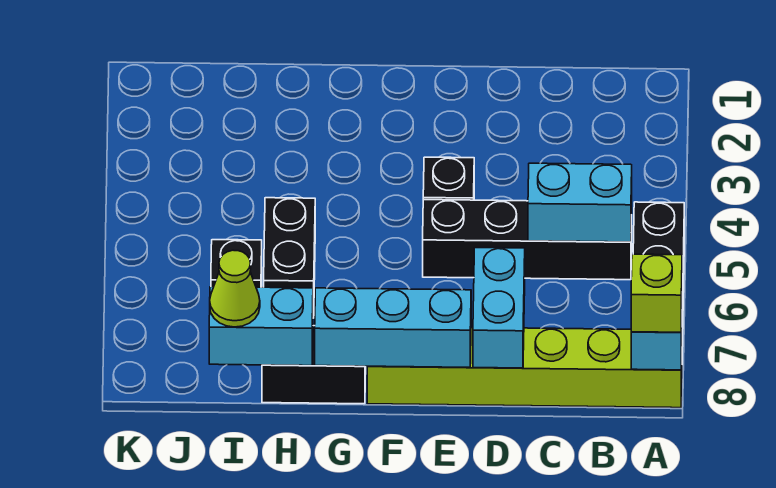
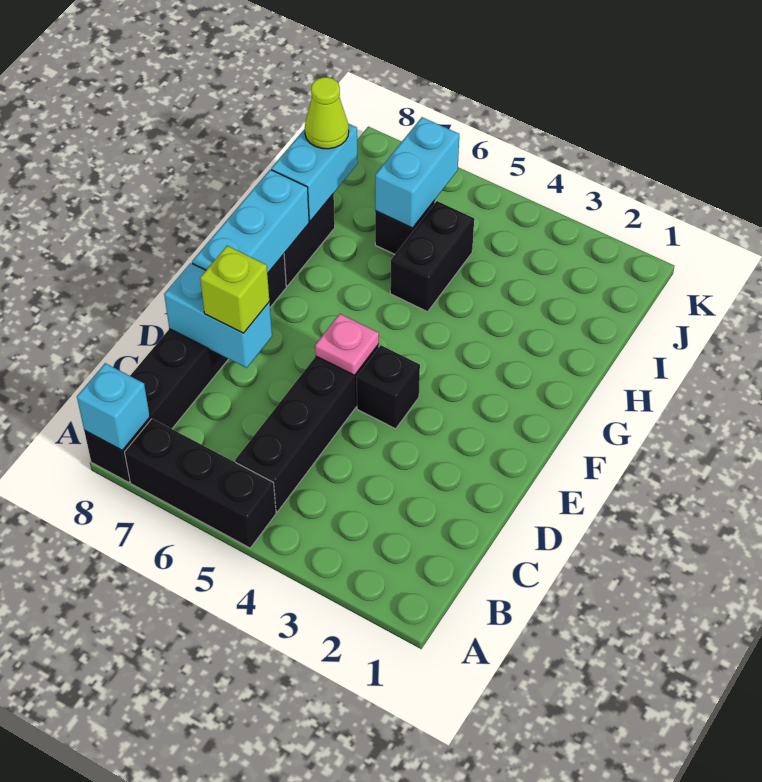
lime 1x6 brick [367,327,682,408] -> black 1x6 brick [84,254,286,482]
lime 1x1 brick [631,254,682,332] -> lime 1x1 brick moved to [200,246,269,333]
cyan 1x2 brick [528,163,632,242] -> cyan 1x2 brick moved to [375,117,459,228]
none -> pink 1x1 plate [315,314,379,375]
black 1x2 brick [264,198,315,318] -> black 1x2 brick turned to [390,201,474,312]

